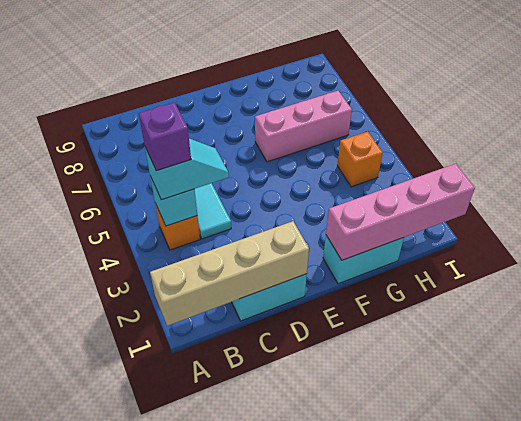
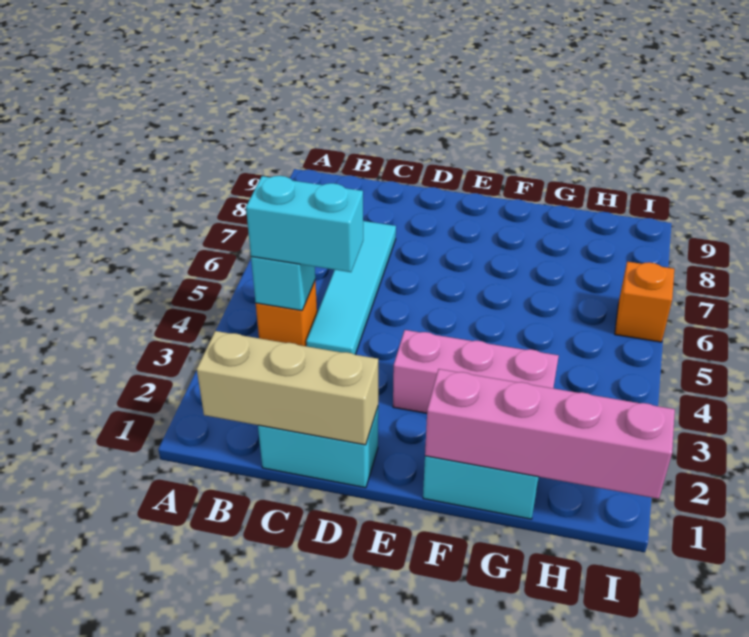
tan 1x4 brick [150,221,309,326] -> tan 1x3 brick [197,331,378,445]
cyan 1x2 slope [145,139,229,200] -> cyan 1x2 brick [246,176,363,272]
purple 1x1 brick [139,103,191,171] -> none
pink 1x3 brick [255,91,352,162] -> pink 1x3 brick moved to [393,330,559,413]
orange 1x1 brick [337,132,383,187] -> orange 1x1 brick moved to [615,262,674,342]

